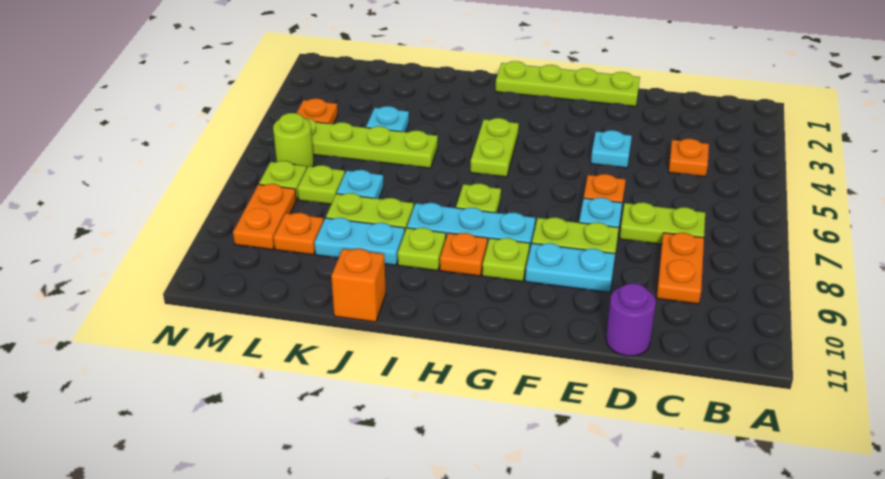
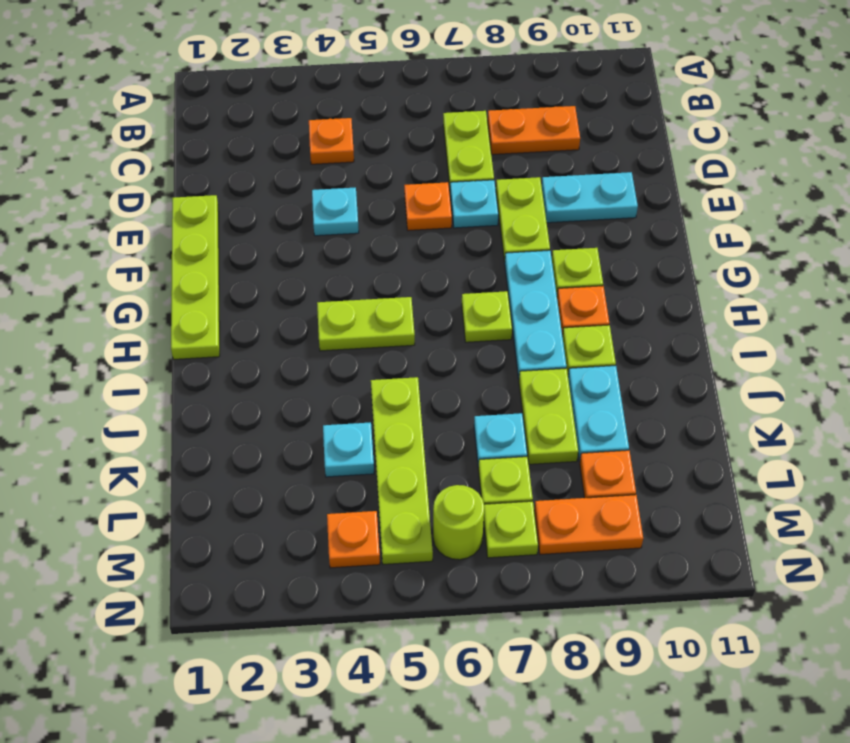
purple 1x1 round brick [606,283,656,356] -> none
cyan 1x2 plate [525,243,615,293] -> cyan 1x2 plate turned to [542,172,638,223]
orange 1x1 brick [331,249,386,322] -> none

